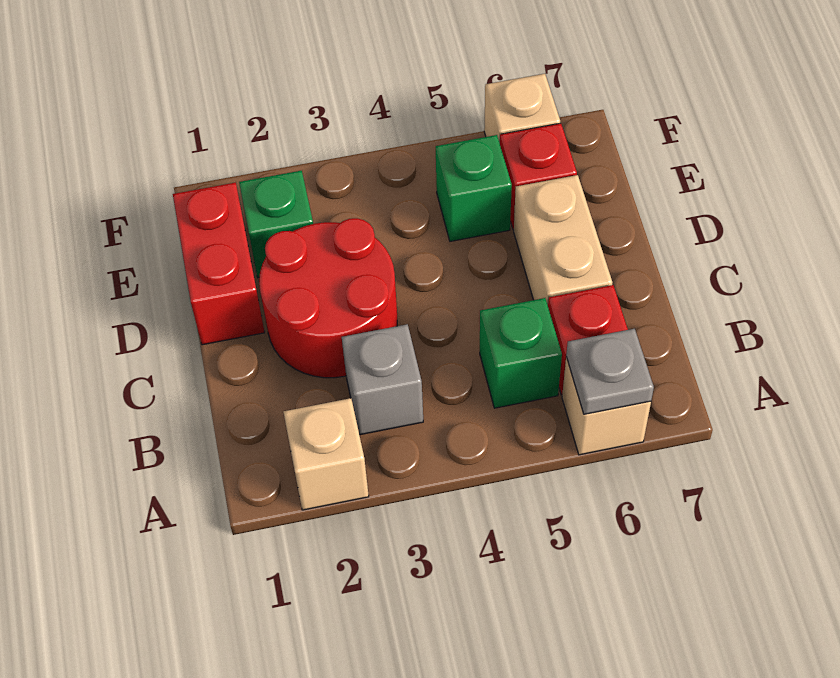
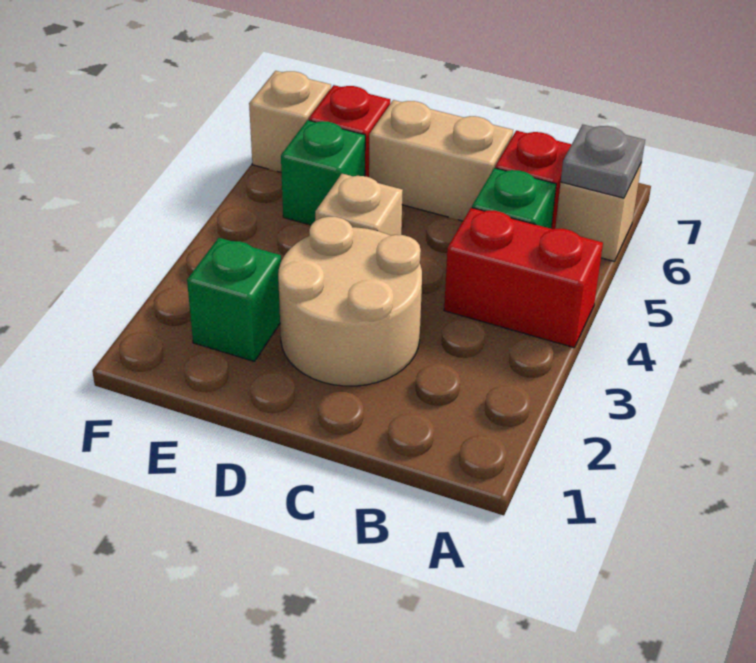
tan 1x1 brick [283,398,369,510] -> tan 1x1 brick moved to [315,174,403,236]
grey 1x1 brick [342,324,423,435] -> none
red 2x2 round brick [259,218,397,378] -> tan 2x2 round brick [278,217,422,386]
red 1x2 brick [173,183,265,345] -> red 1x2 brick moved to [444,208,603,347]

